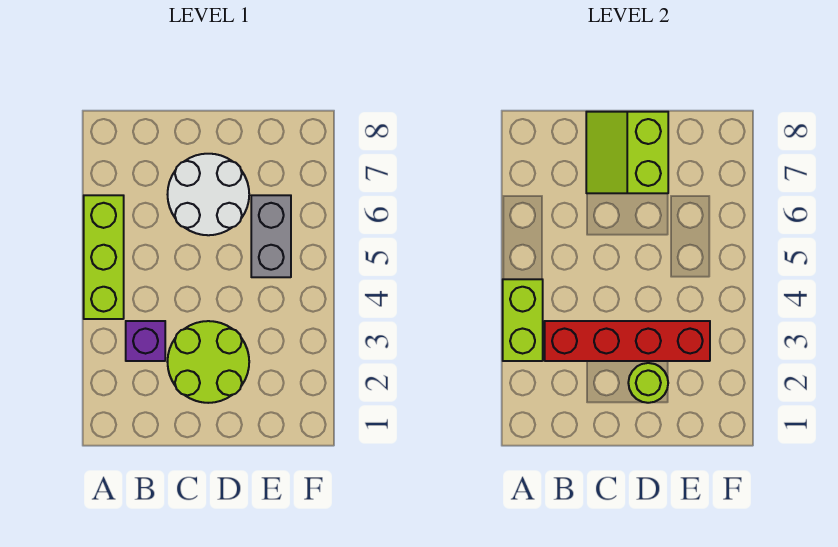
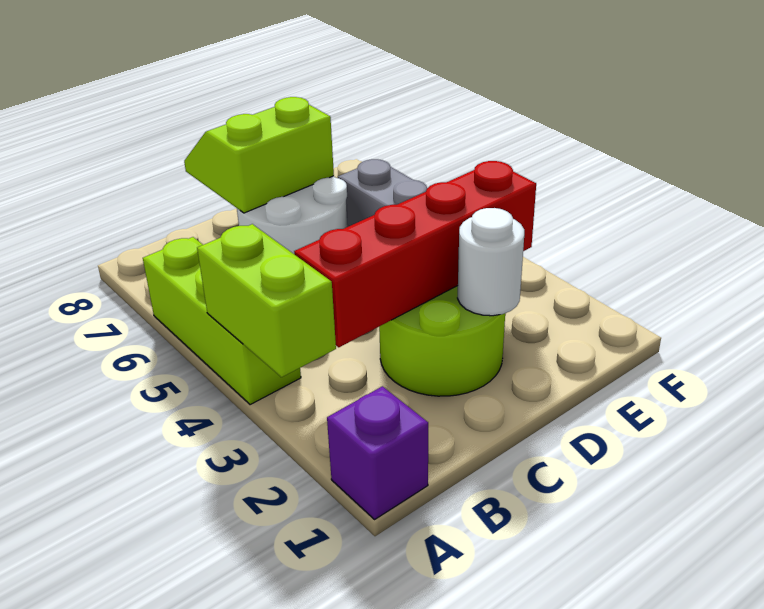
purple 1x1 brick [126,321,165,361] -> purple 1x1 brick moved to [327,386,428,519]
lime 2x2 slope [586,112,668,193] -> lime 2x2 slope turned to [184,97,334,213]
lime 1x1 round brick [628,363,668,403] -> white 1x1 round brick [457,208,524,316]

